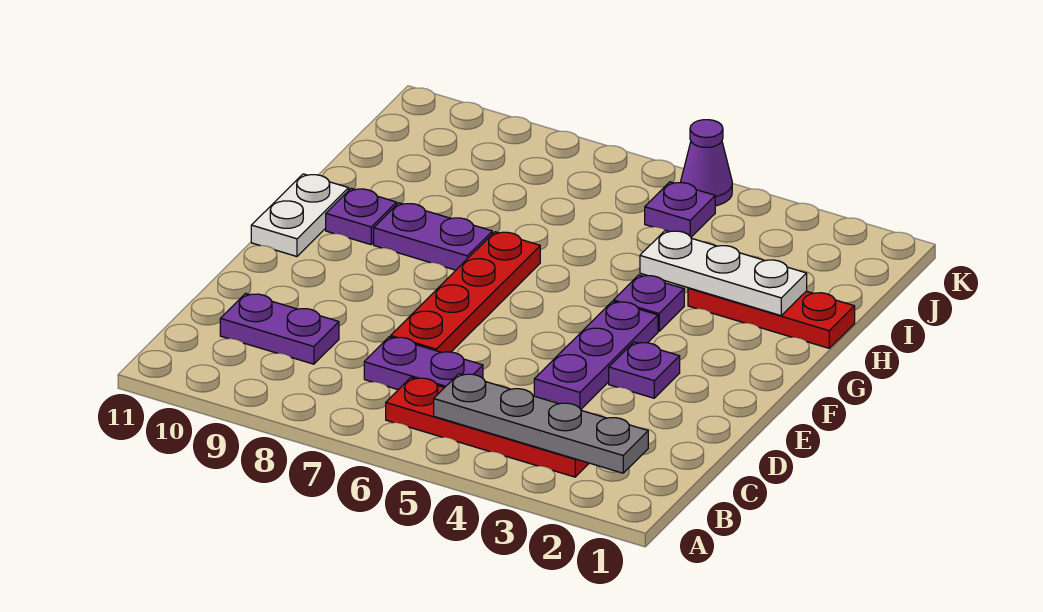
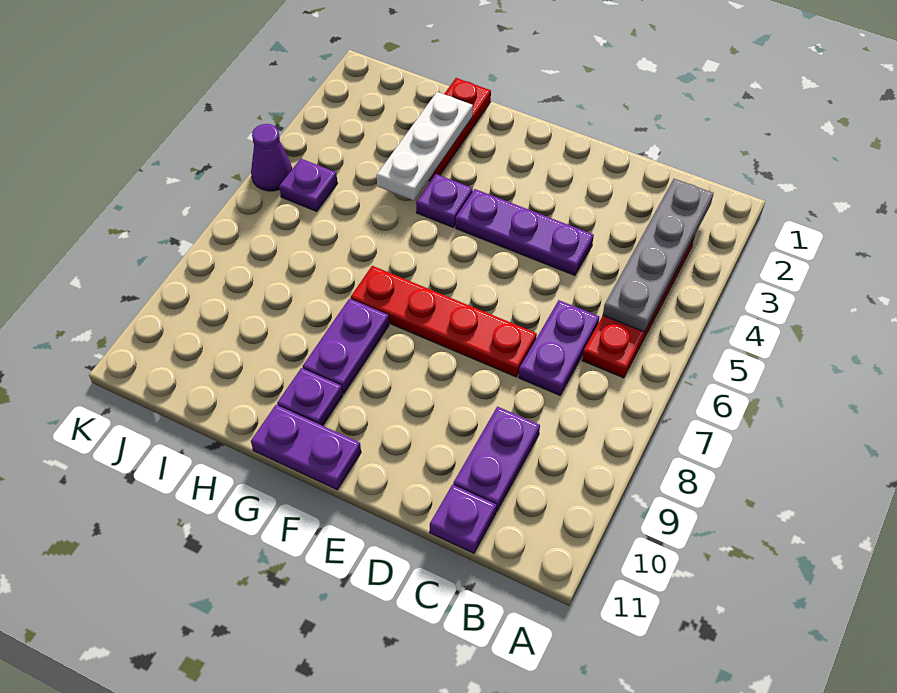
purple 1x1 plate [609,342,680,398] -> purple 1x1 plate moved to [430,485,496,553]
white 1x2 plate [251,174,349,256] -> purple 1x2 plate [251,405,361,490]

